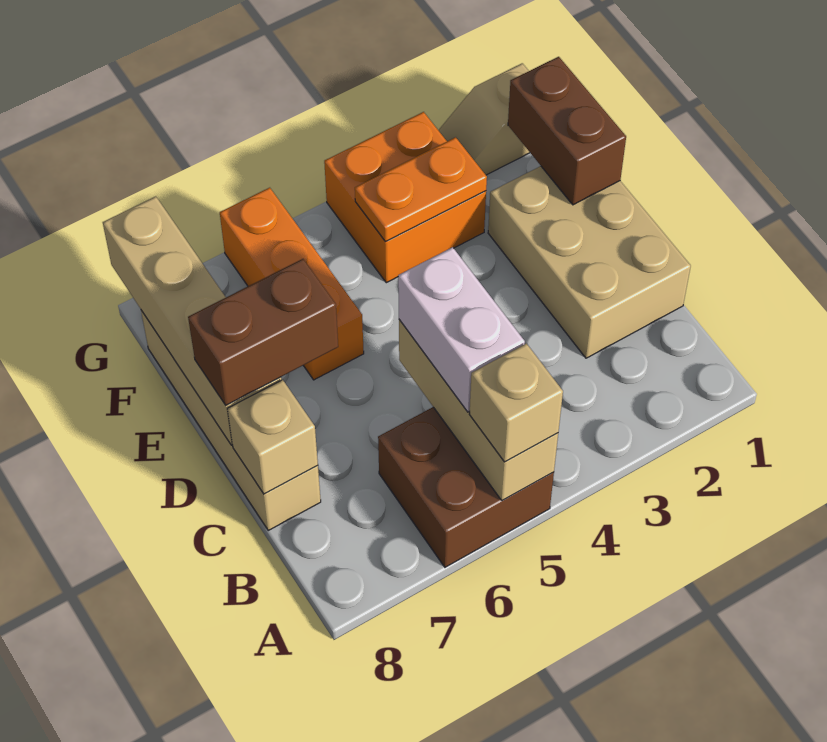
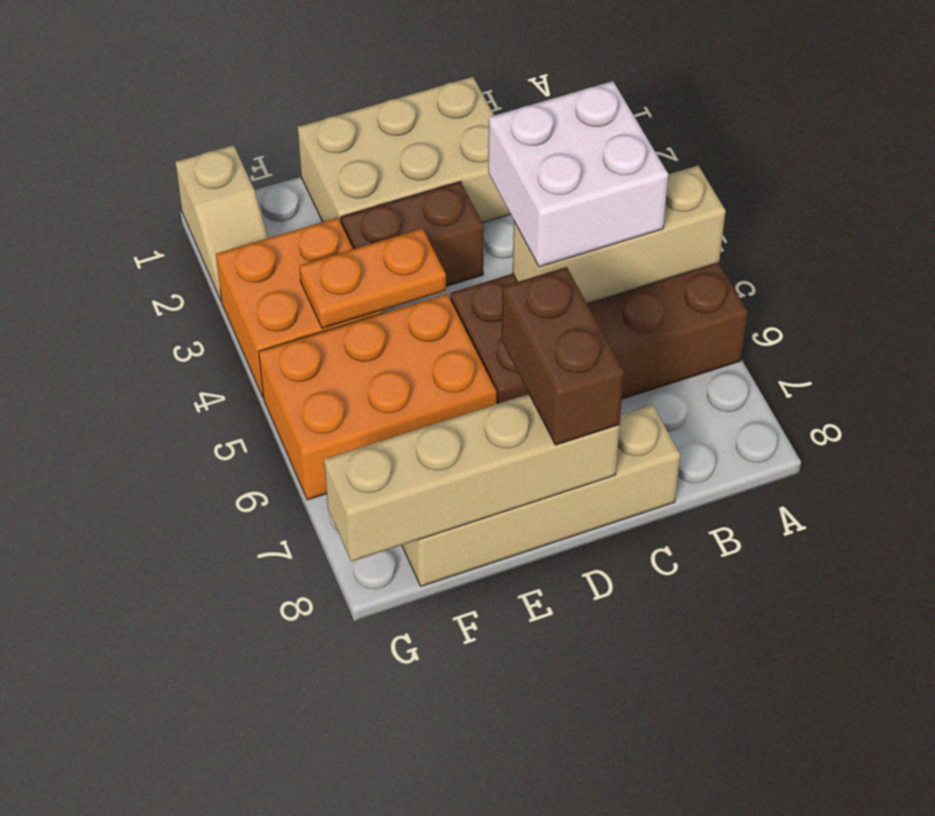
brown 2x2 brick [378,407,554,567] -> brown 2x4 brick [450,263,748,404]
tan 1x1 brick [469,343,563,462] -> none
white 1x2 brick [398,247,525,412] -> white 2x2 brick [488,81,668,267]
tan 1x1 brick [228,380,318,494] -> none
brown 1x2 brick [508,57,626,205] -> brown 1x2 brick moved to [341,182,484,286]
orange 1x3 brick [220,188,364,380] -> orange 2x3 brick [259,294,496,500]
orange 1x2 plate [355,137,487,242] -> orange 1x2 plate turned to [299,229,446,328]

